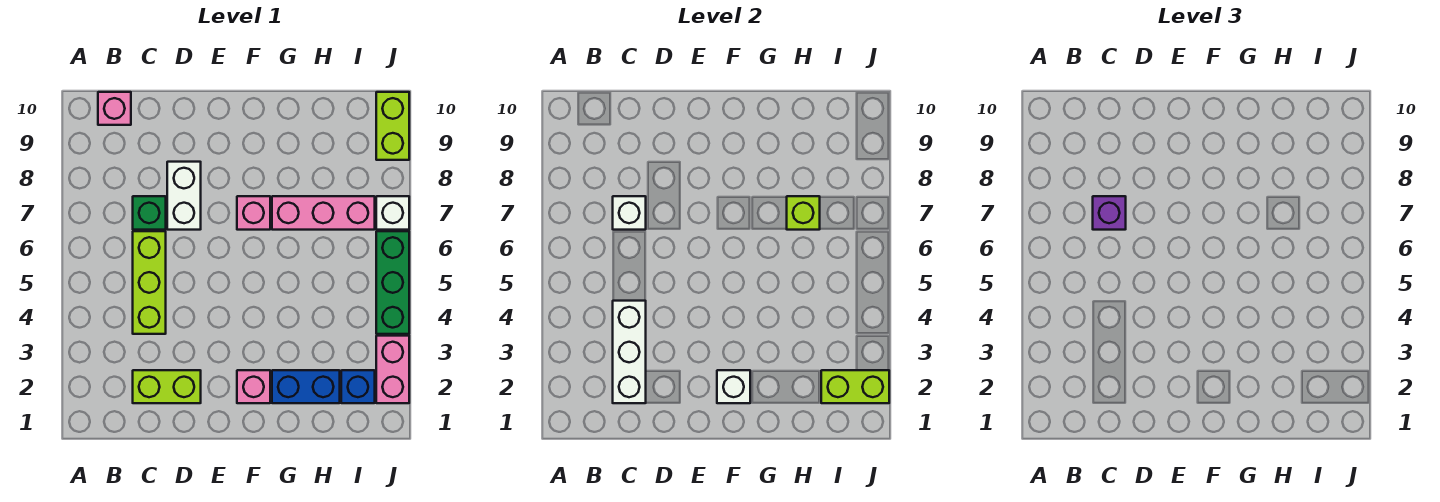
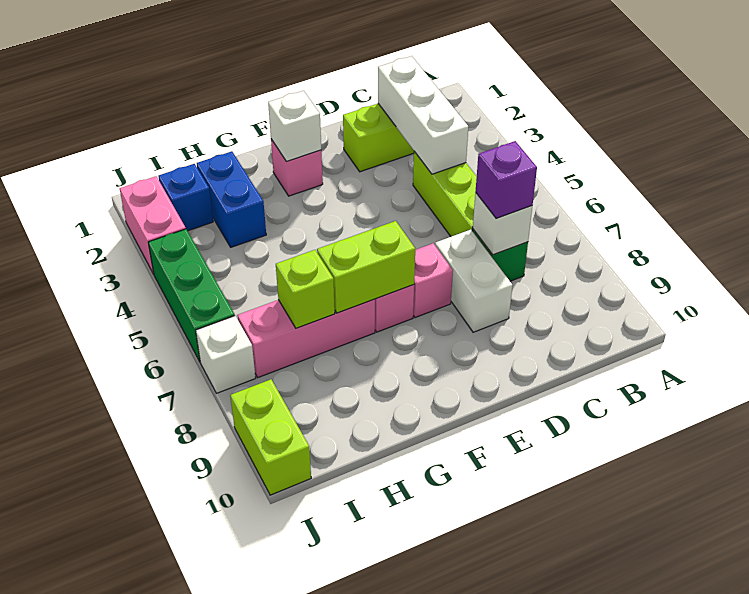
pink 1x1 brick [98,92,131,125] -> pink 1x1 brick moved to [413,243,453,318]
blue 1x2 brick [272,370,340,403] -> blue 1x2 brick turned to [197,151,266,247]
lime 1x2 brick [821,370,889,403] -> lime 1x2 brick moved to [317,221,415,313]

